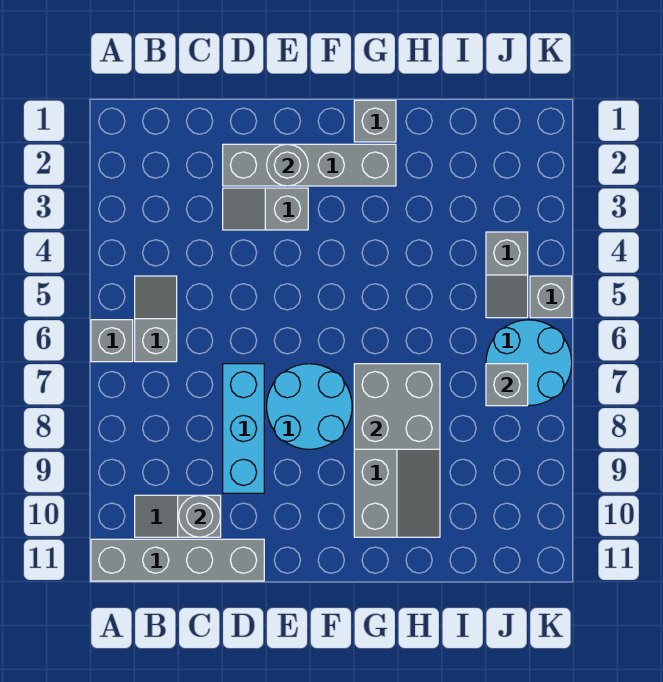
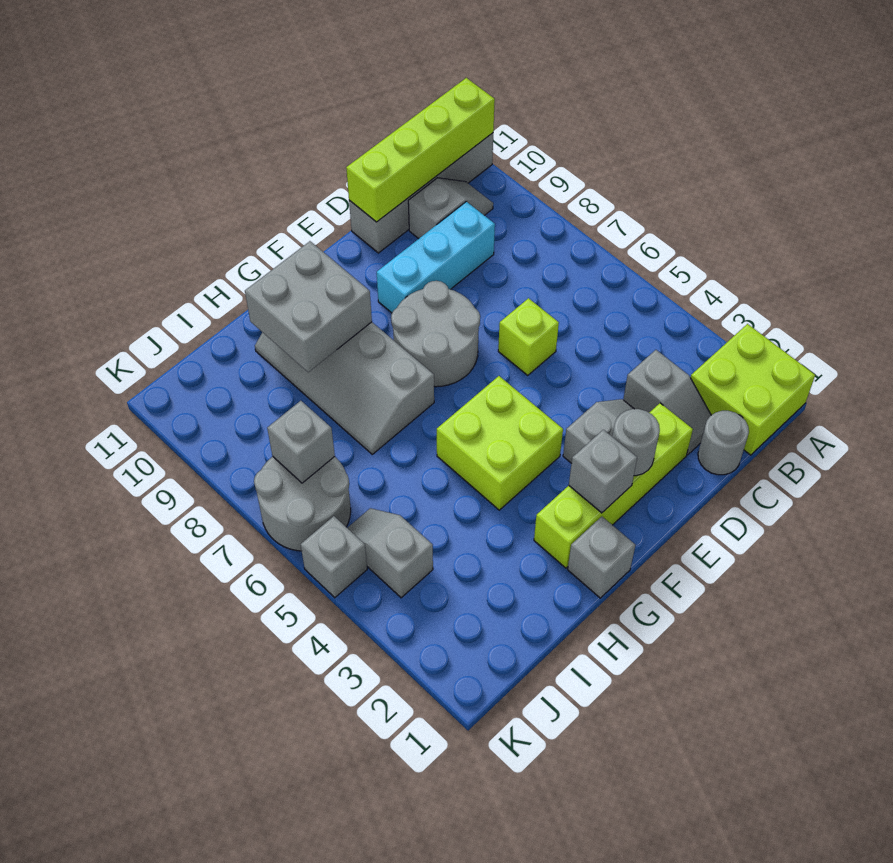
none -> lime 2x2 brick [690,324,815,455]
grey 1x1 brick [91,320,133,362] -> grey 1x1 brick moved to [569,430,637,513]
none -> lime 1x4 brick [346,78,495,222]
grey 1x2 slope [135,276,177,362] -> grey 1x2 slope moved to [623,350,711,455]
grey 1x1 round brick [179,495,220,537] -> grey 1x1 round brick moved to [698,411,749,475]
grey 1x4 brick [223,144,396,186] -> lime 1x4 brick [534,403,693,568]
none -> lime 1x1 brick [498,298,559,375]
cyan 1x3 brick [223,364,264,493] -> cyan 1x3 brick turned to [377,202,495,313]
cyan 2x2 round brick [267,364,352,449] -> grey 2x2 round brick [391,281,480,387]
none -> lime 2x2 brick [437,376,563,510]
grey 2x2 brick [354,364,440,449] -> grey 2x2 brick moved to [245,241,372,372]
cyan 2x2 round brick [486,320,572,405] -> grey 2x2 round brick [254,456,351,551]

